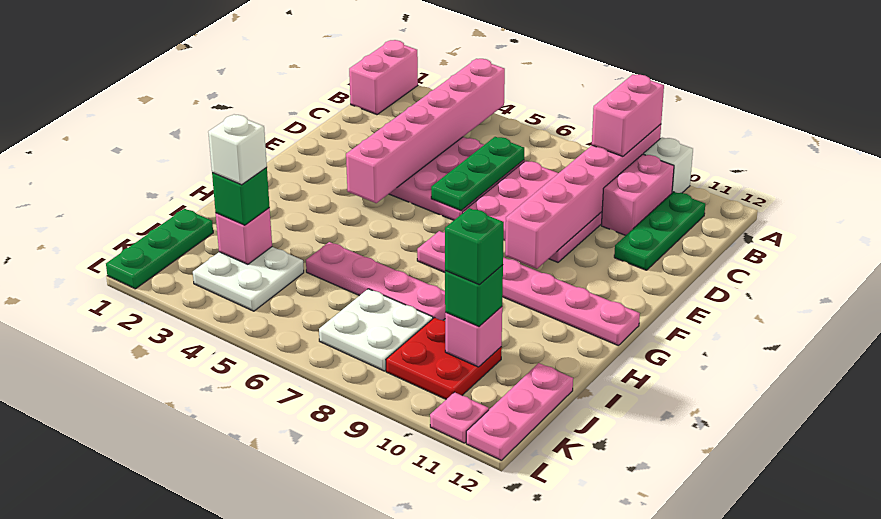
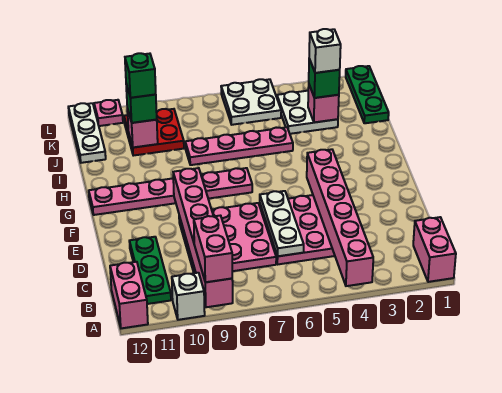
pink 1x2 brick [601,154,674,235] -> pink 1x2 brick moved to [110,262,148,328]
green 1x3 plate [431,137,524,211] -> white 1x3 plate [260,191,304,256]
white 2x2 plate [319,289,433,371] -> white 2x2 plate moved to [221,79,281,125]
pink 1x3 plate [466,363,573,460] -> white 1x3 plate [68,103,106,163]

